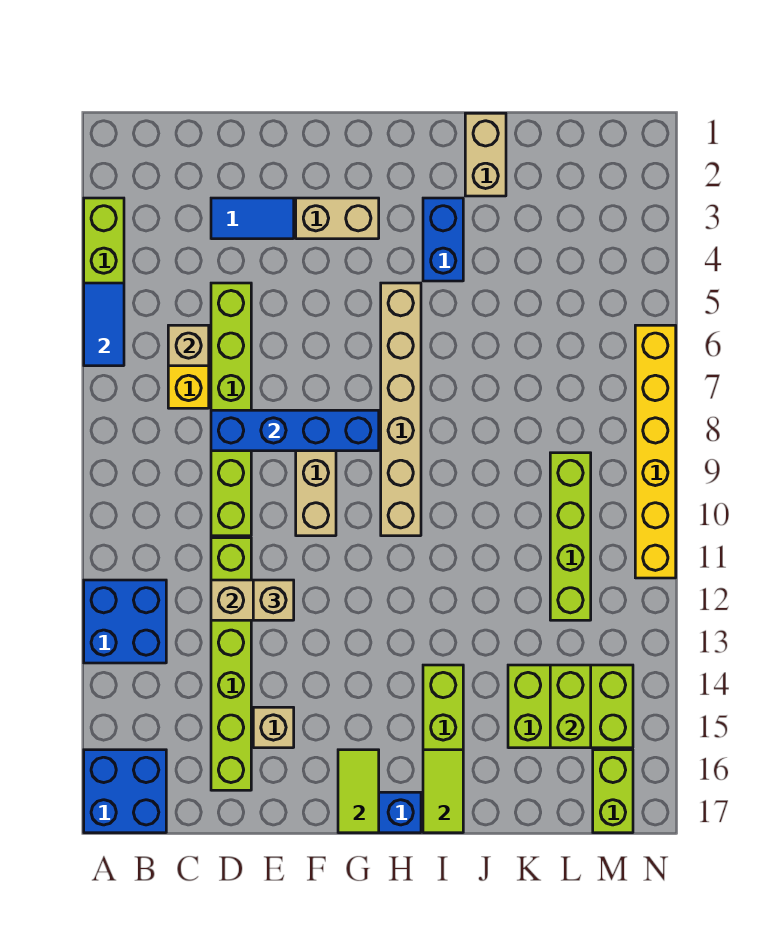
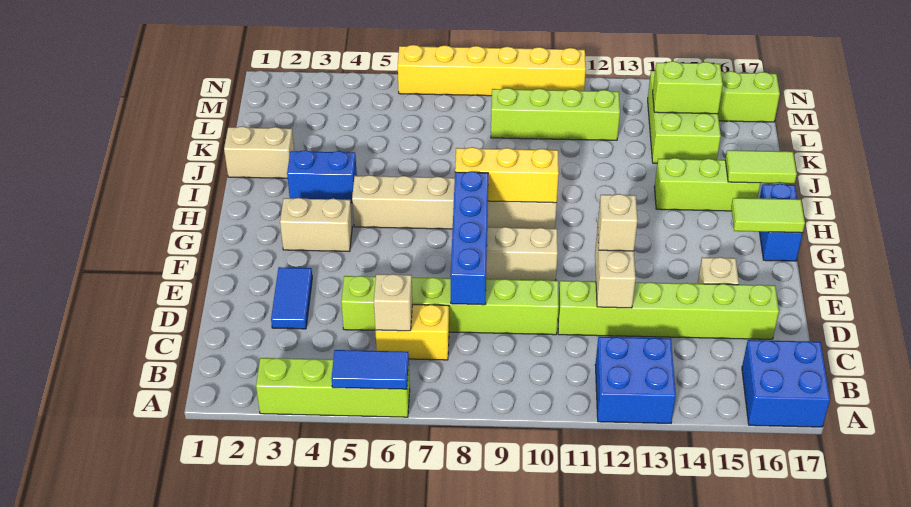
tan 1x2 brick [296,198,379,239] -> tan 1x2 brick turned to [280,198,352,251]
none -> yellow 1x3 brick [455,147,559,203]

